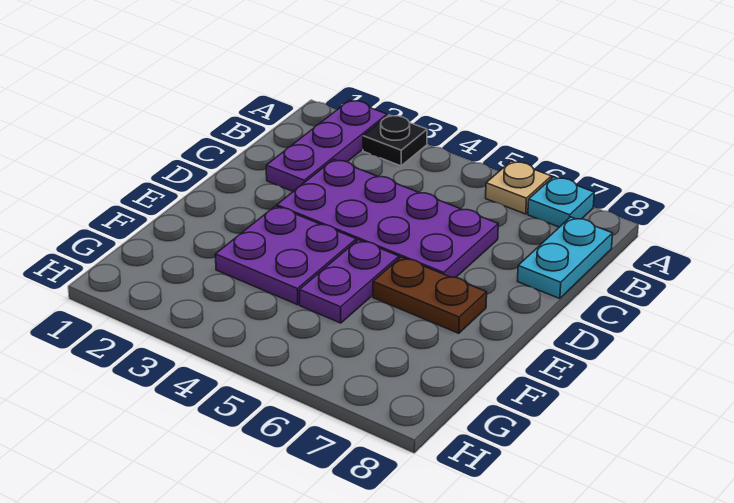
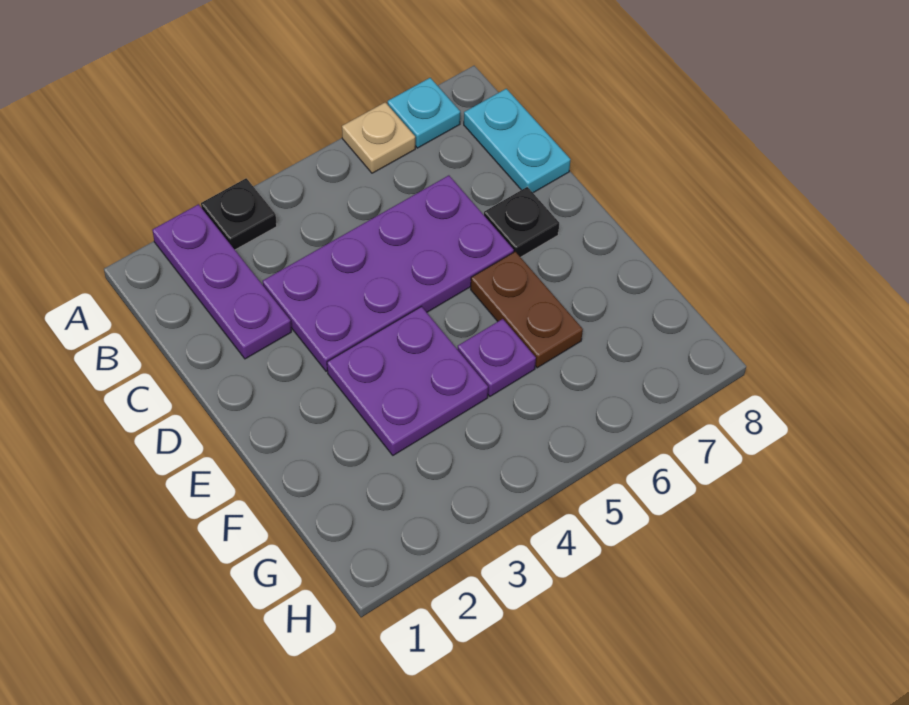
none -> black 1x1 plate [484,187,559,257]
purple 1x2 plate [300,240,399,323] -> purple 1x1 plate [457,319,536,396]
brown 1x2 plate [373,257,487,333] -> brown 1x2 plate turned to [471,252,583,368]

